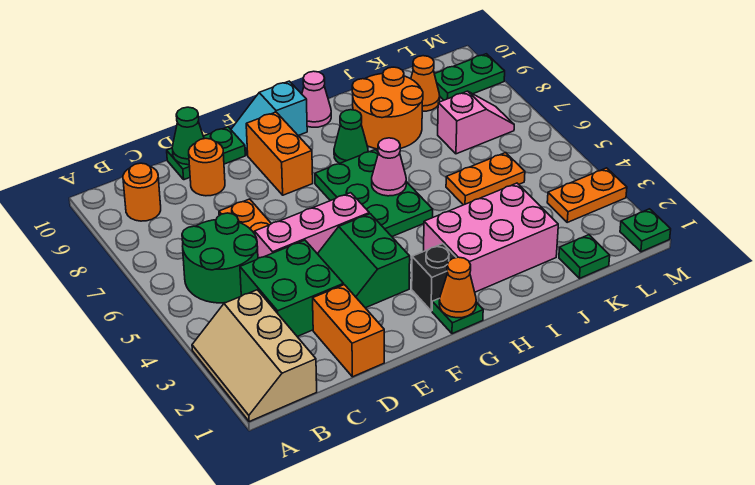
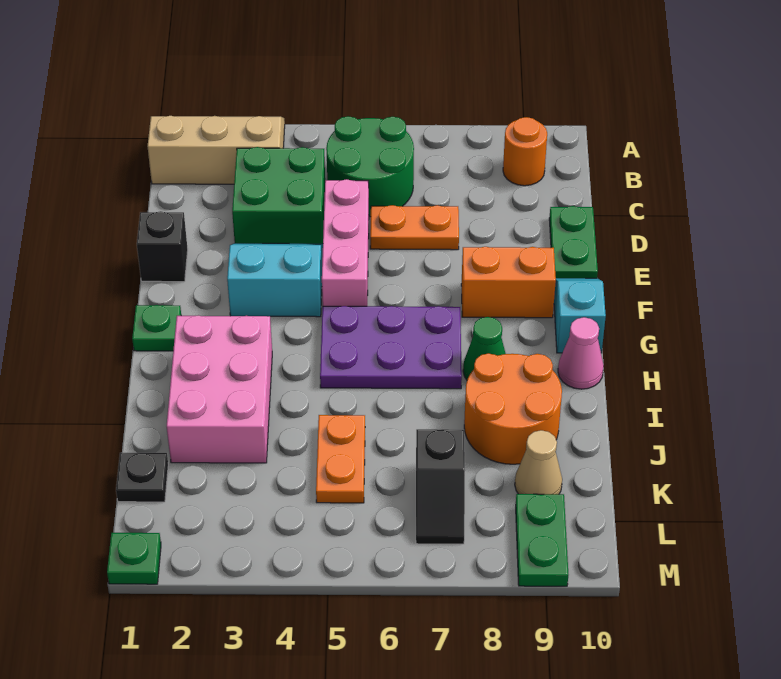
orange 1x2 brick [313,285,384,377] -> none
orange 1x1 round brick [189,138,225,196] -> none
green 1x1 cone [172,107,204,165] -> none
green 2x2 slope [318,214,410,308] -> cyan 2x2 slope [227,243,323,317]
orange 1x1 cone [439,257,476,318] -> none
black 1x1 brick [412,244,456,311] -> black 1x1 brick moved to [137,211,188,282]
green 2x3 plate [315,150,433,236] -> purple 2x3 plate [320,306,462,389]
pink 1x1 cone [372,138,406,196] -> none
green 1x1 plate [559,235,610,278] -> black 1x1 plate [116,453,168,502]
pink 1x2 slope [438,91,514,154] -> black 1x2 slope [416,429,465,544]
orange 1x1 cone [411,56,440,111] -> tan 1x1 cone [515,430,562,494]
orange 1x2 plate [547,168,627,222] -> none

